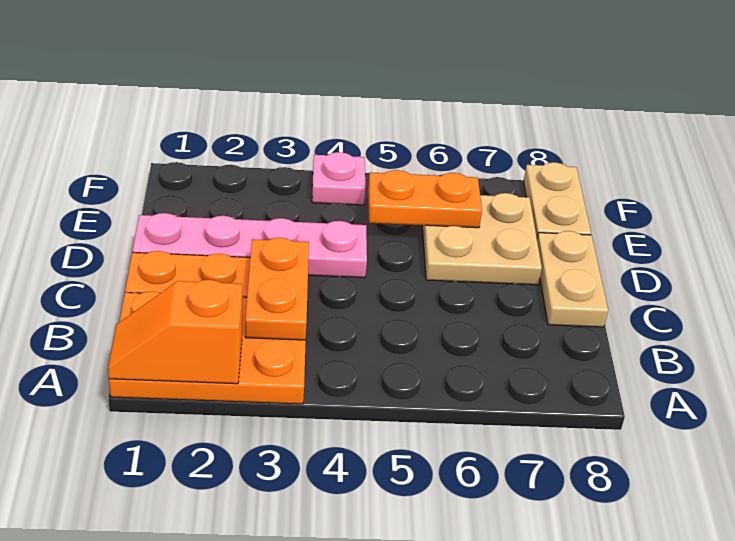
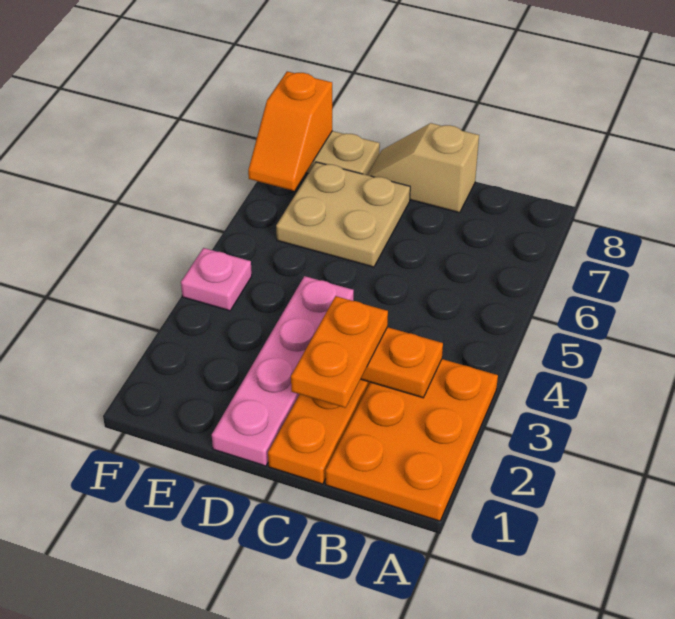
orange 1x2 slope [108,280,242,384] -> orange 1x2 slope moved to [248,71,332,191]
tan 1x2 plate [537,231,608,327] -> tan 1x2 slope [367,123,479,213]
orange 1x2 plate [368,170,482,228] -> orange 1x2 plate moved to [291,296,388,408]

